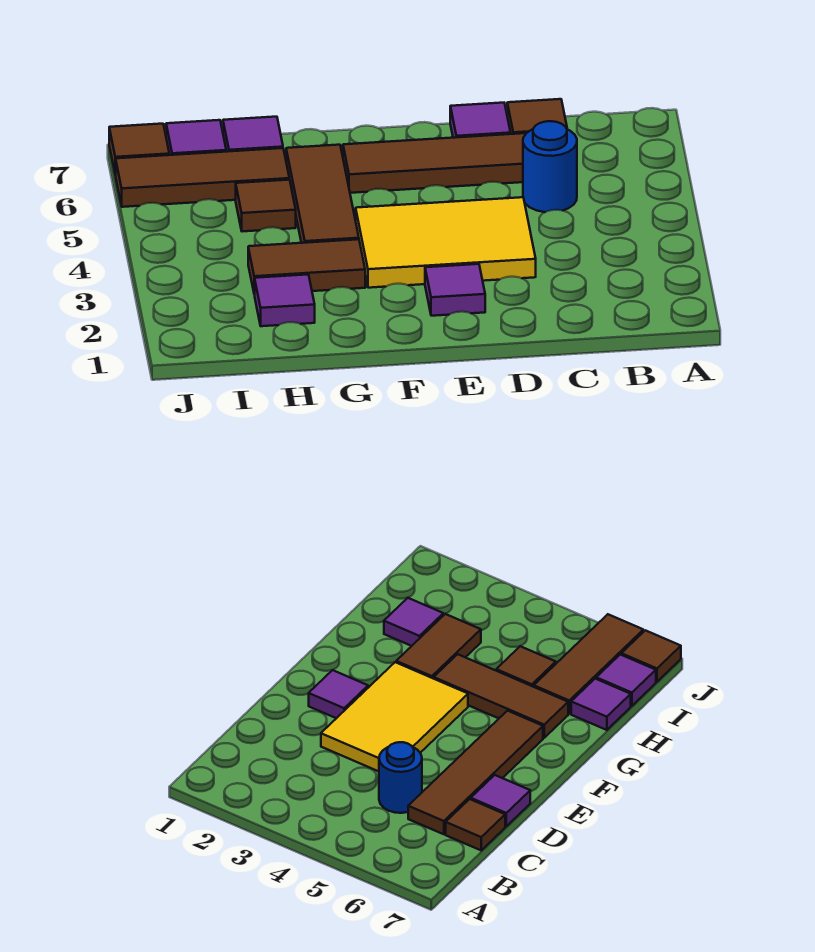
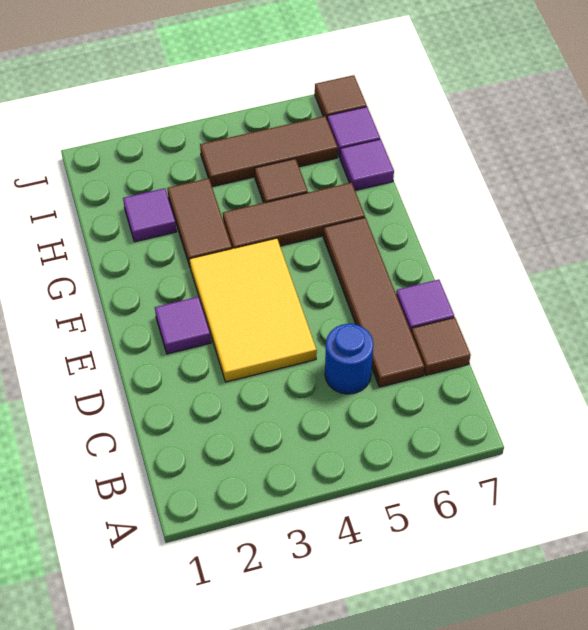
brown 1x3 tile [116,148,289,207] -> brown 1x3 tile turned to [200,116,338,187]

